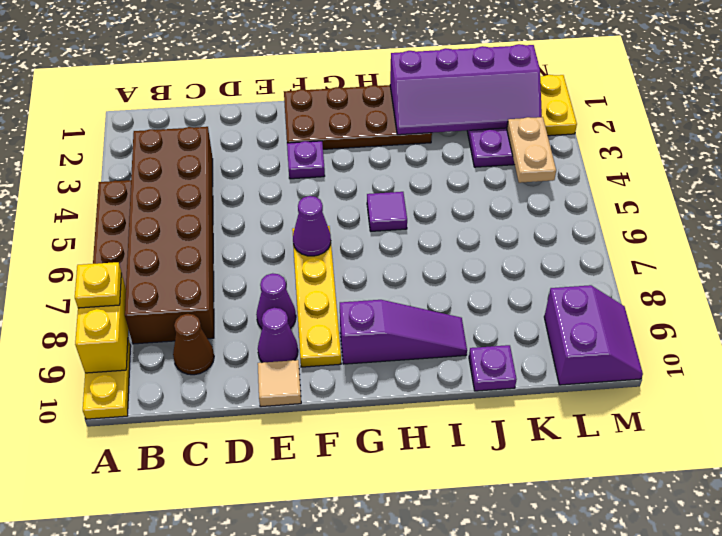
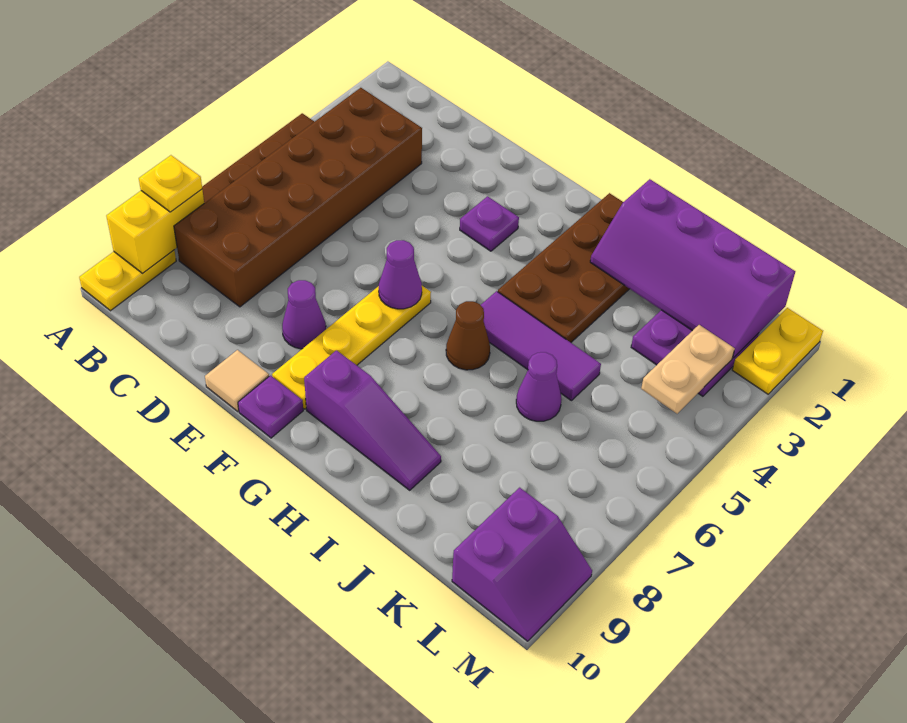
brown 1x1 cone [173,314,214,375] -> brown 1x1 cone moved to [446,301,490,370]
purple 1x1 cone [258,308,298,363] -> purple 1x1 cone moved to [516,352,562,421]
brown 2x4 plate [284,85,432,149] -> brown 2x4 plate turned to [498,193,629,342]
purple 1x1 tile [367,192,407,231] -> purple 1x3 tile [481,291,601,401]
purple 1x1 plate [469,345,517,391] -> purple 1x1 plate moved to [238,376,303,438]

